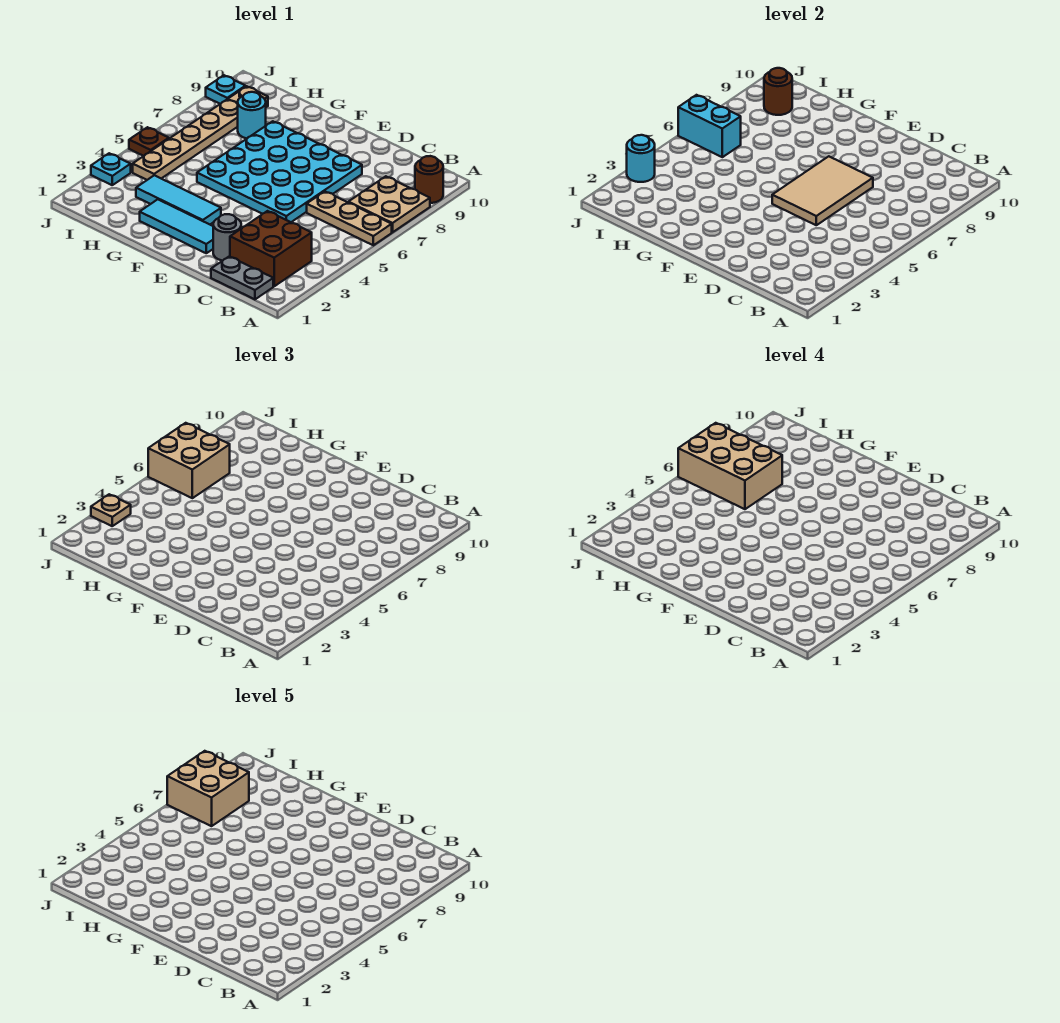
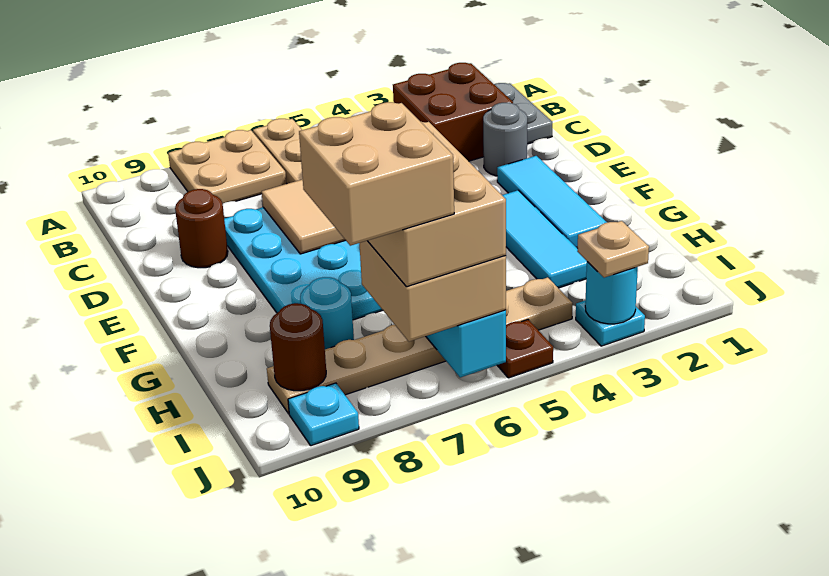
brown 1x1 round brick [415,156,443,203] -> brown 1x1 round brick moved to [175,189,228,268]

